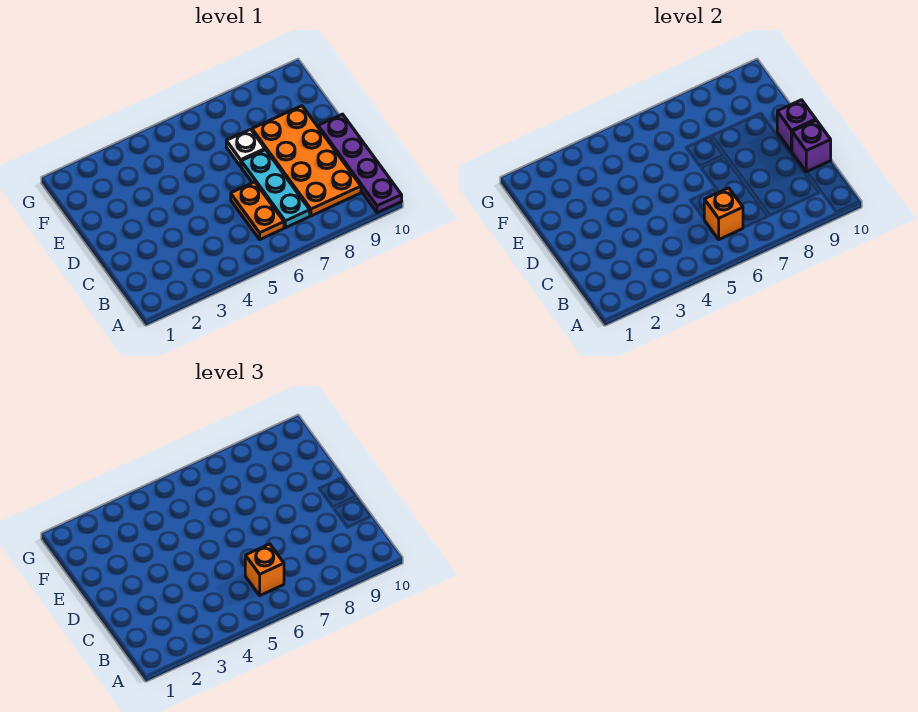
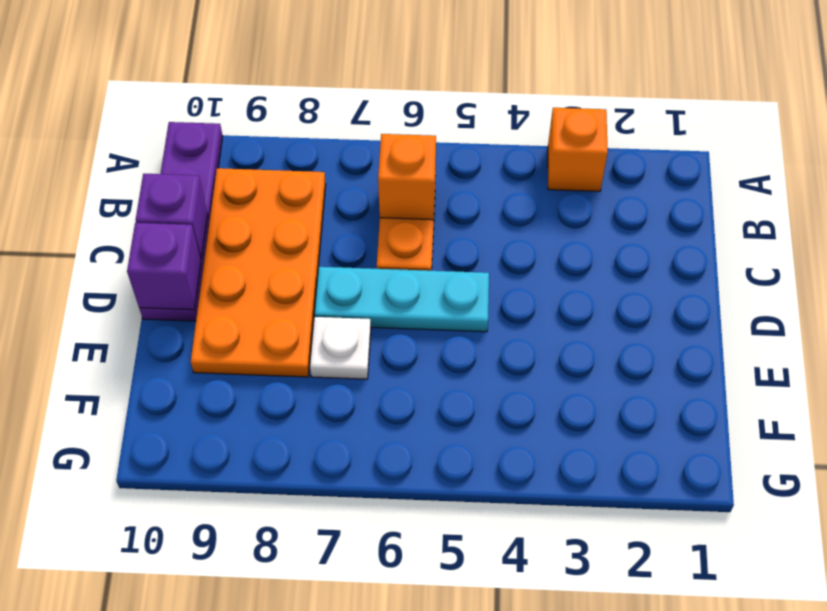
orange 1x1 brick [245,544,284,595] -> orange 1x1 brick moved to [548,108,608,191]
cyan 1x3 plate [241,150,310,228] -> cyan 1x3 plate turned to [315,267,489,332]

